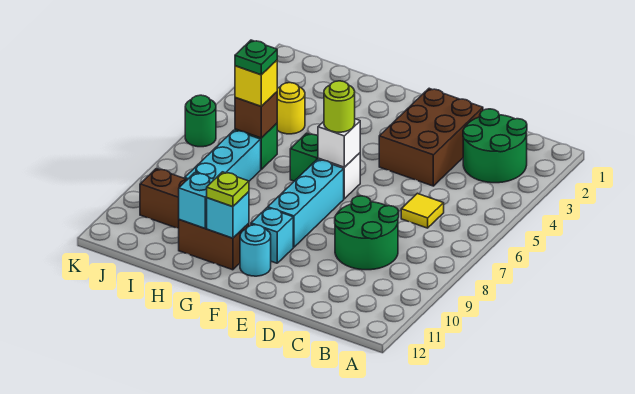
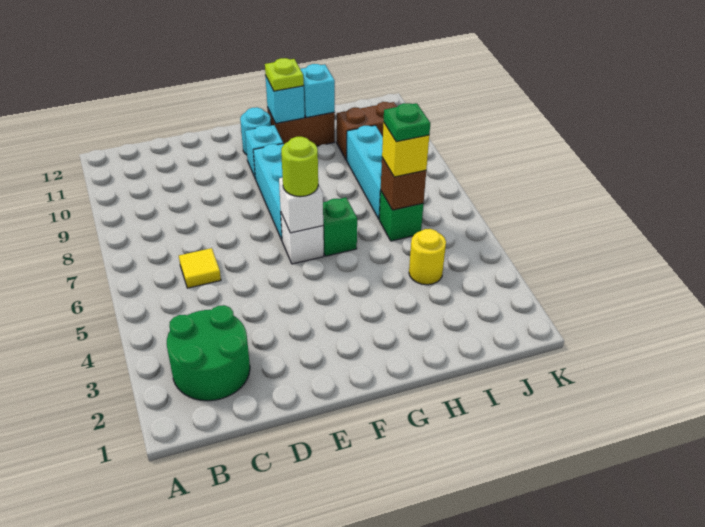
green 2x2 round brick [335,196,399,270] -> none
brown 2x3 brick [379,88,483,186] -> none
green 1x1 round brick [185,95,216,147] -> none

